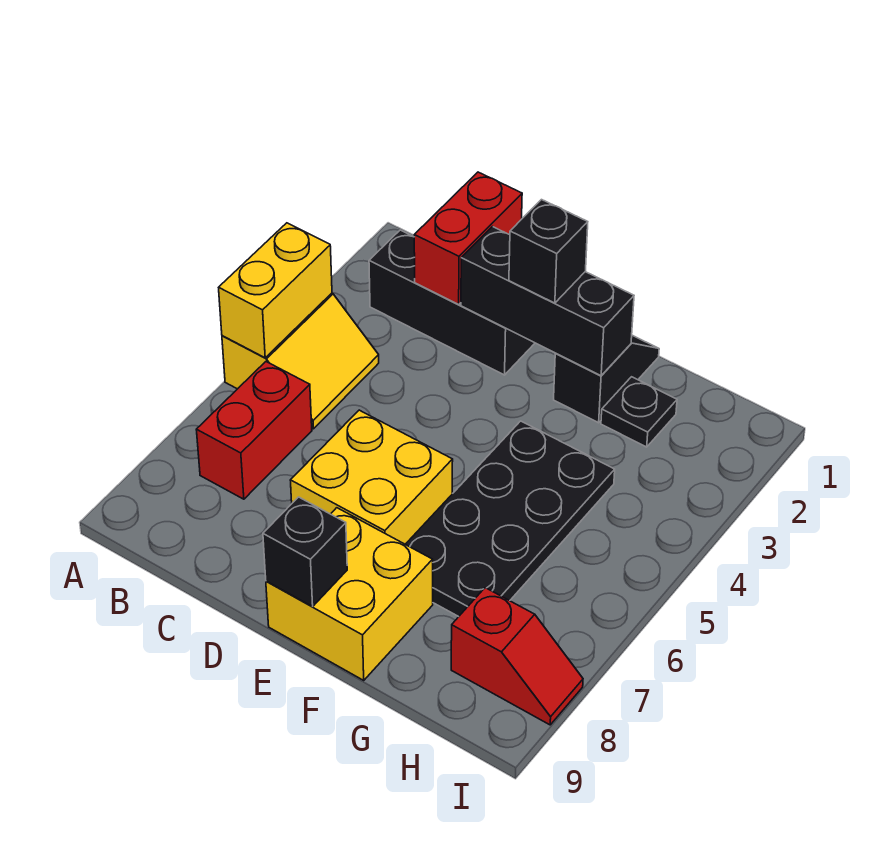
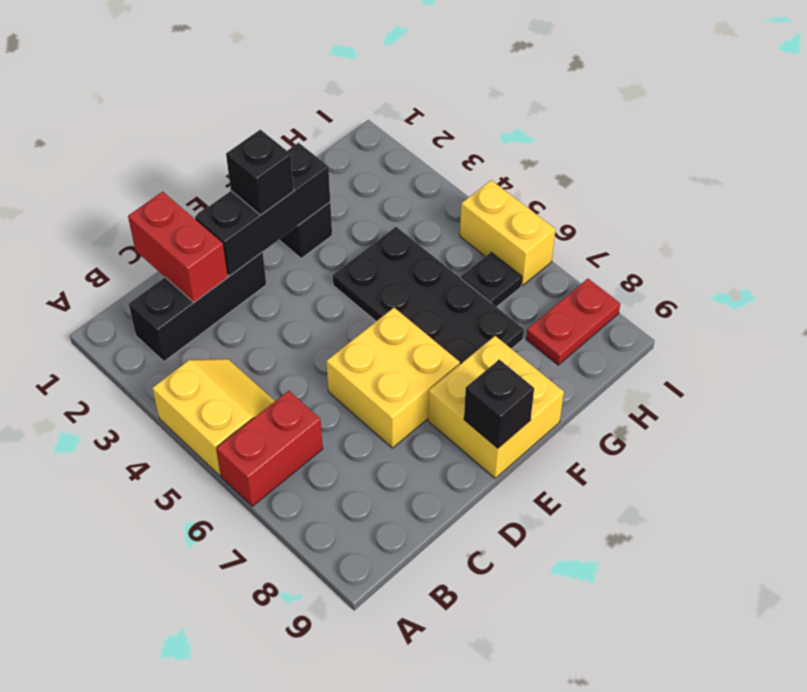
yellow 1x2 brick [219,223,332,358] -> yellow 1x2 brick moved to [460,180,556,286]
red 1x2 brick [196,362,312,499] -> red 1x2 brick turned to [216,391,323,506]
black 1x1 plate [601,377,677,447] -> black 1x1 plate moved to [461,252,522,307]
red 1x2 slope [451,588,583,725] -> red 1x2 plate [526,279,620,365]

